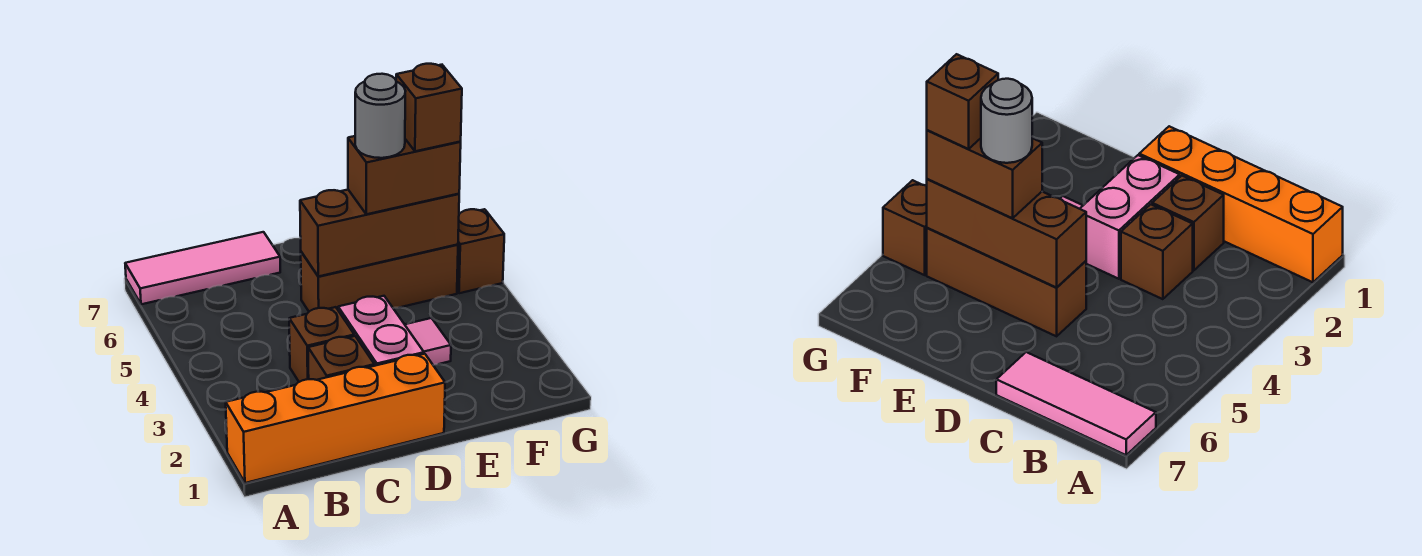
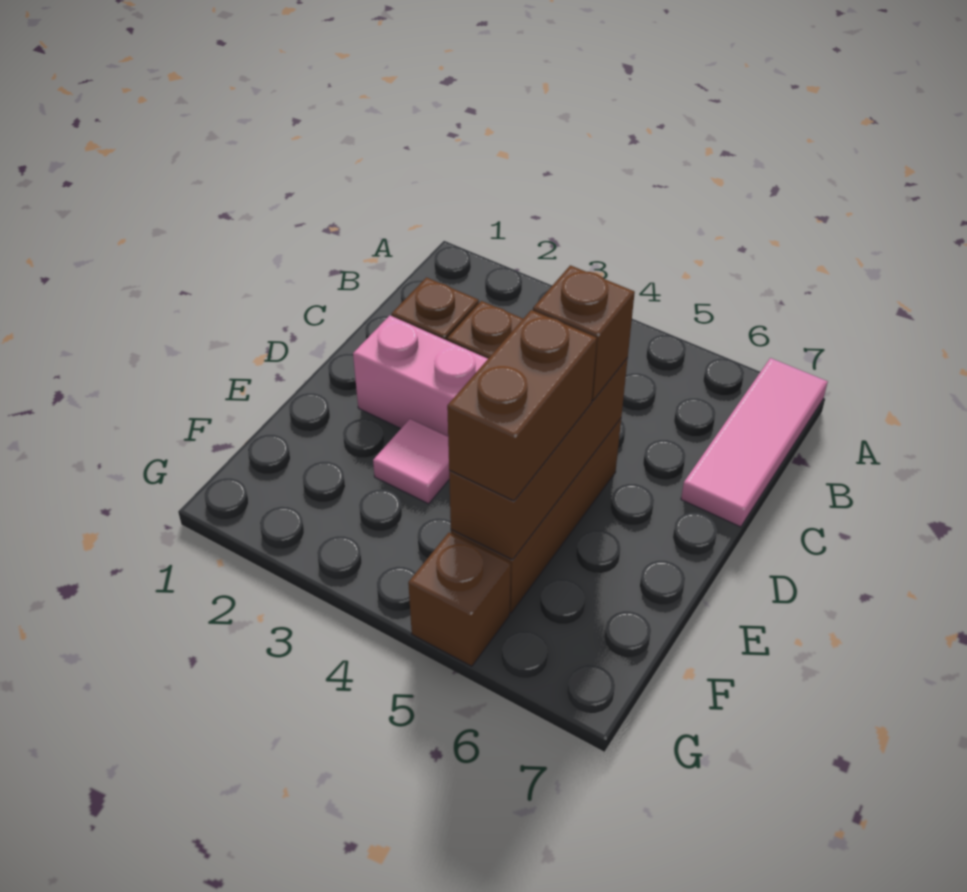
orange 1x4 brick [226,354,445,483] -> none
grey 1x1 round brick [355,74,405,158] -> none
brown 1x1 brick [396,64,462,151] -> brown 1x1 brick moved to [533,265,635,400]

